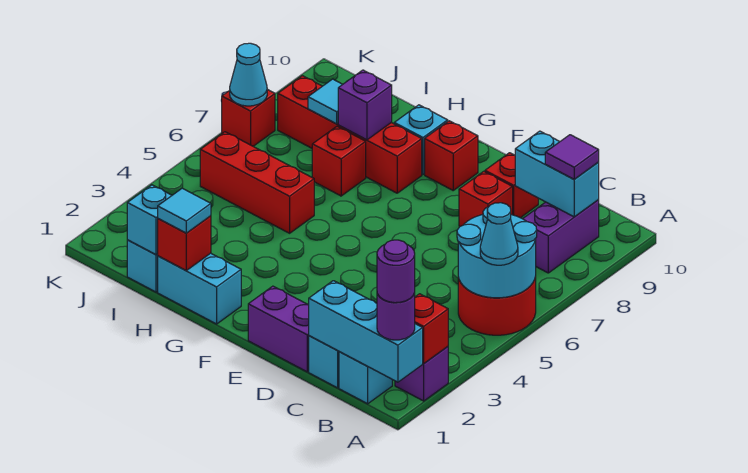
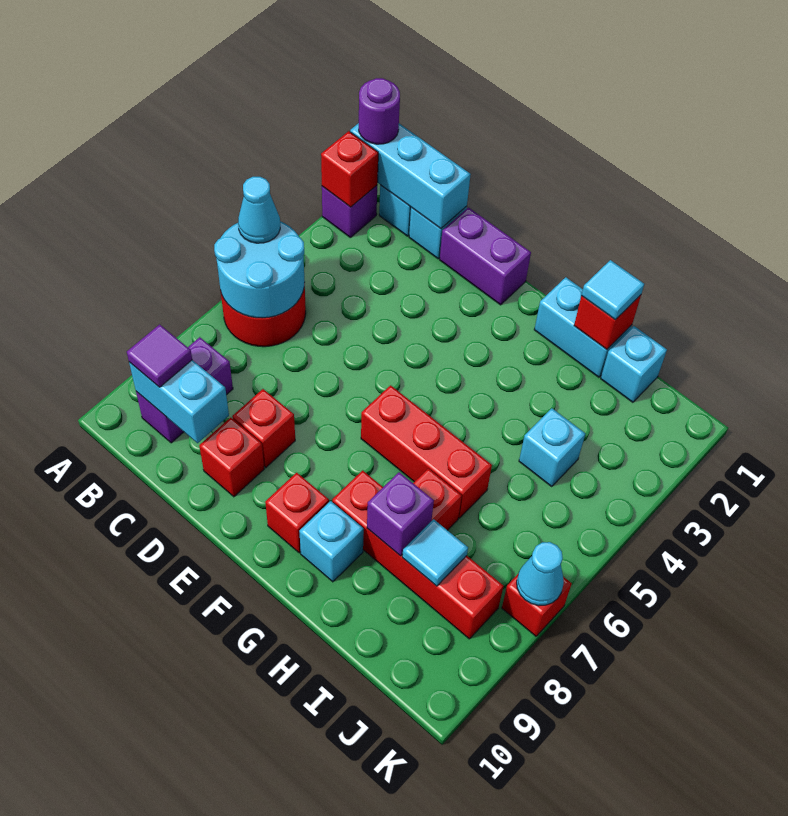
purple 1x1 round brick [377,240,415,303] -> none
red 1x3 brick [200,132,314,233] -> red 1x3 brick moved to [361,385,492,518]
cyan 1x1 brick [127,185,172,255] -> cyan 1x1 brick moved to [519,408,585,487]

